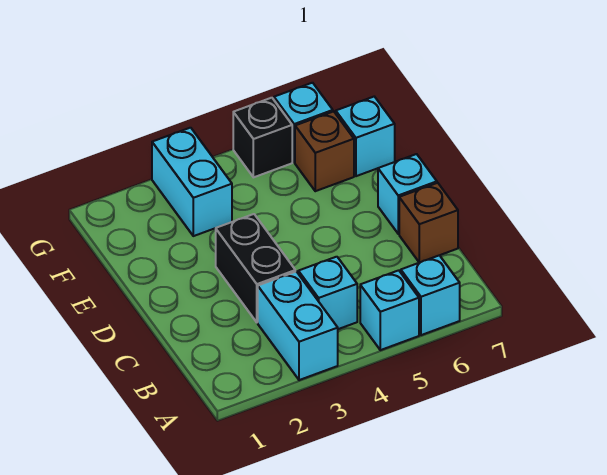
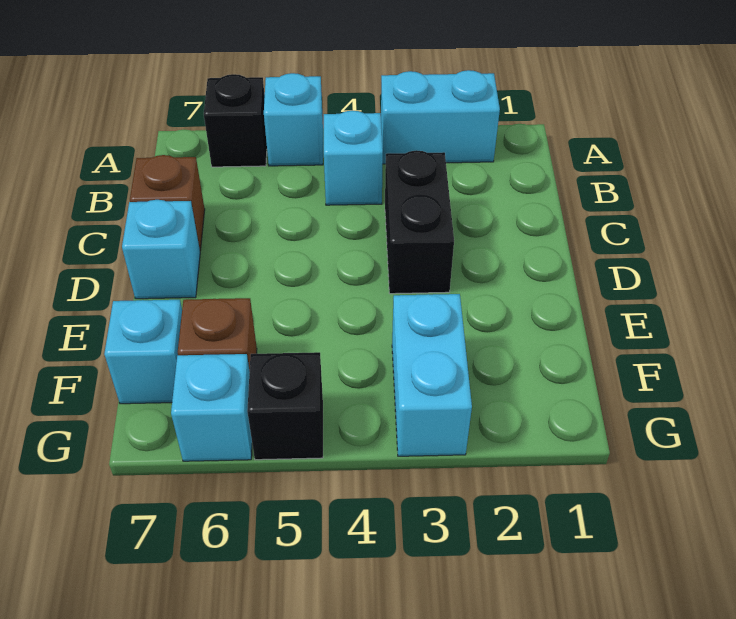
cyan 1x2 brick [258,272,338,380] -> cyan 1x2 brick turned to [381,70,500,164]
cyan 1x1 brick [401,255,460,335] -> black 1x1 brick [204,74,267,167]

